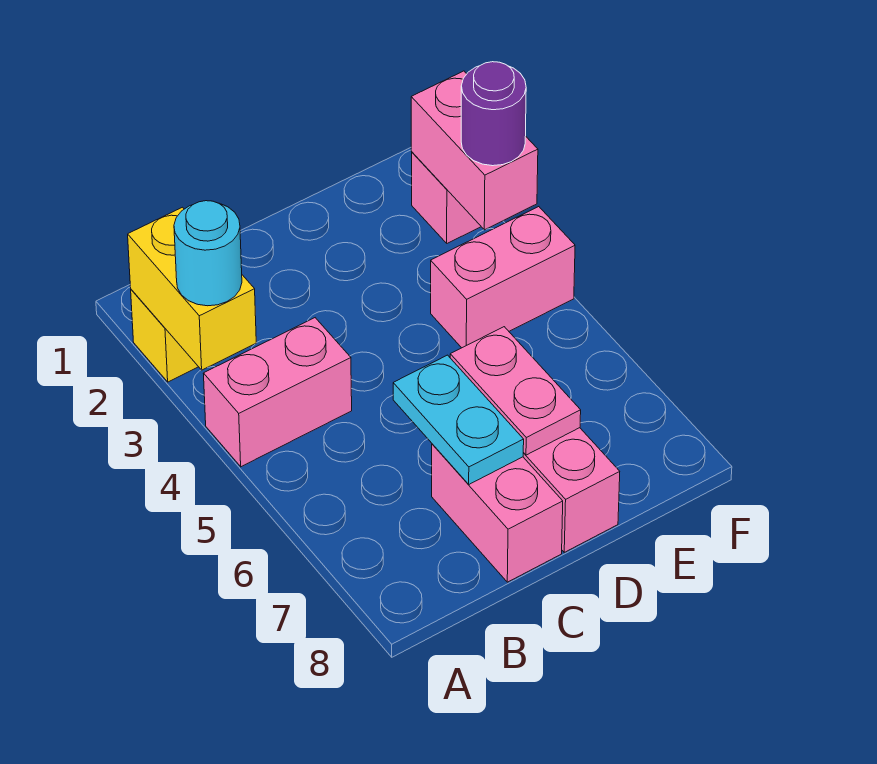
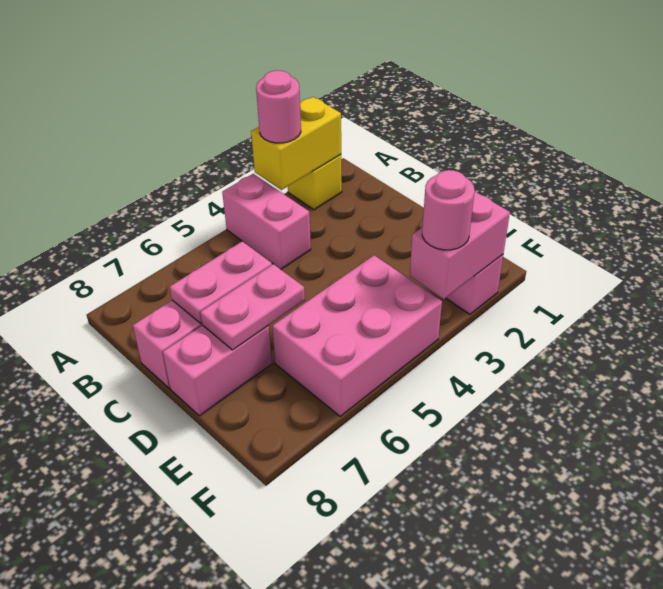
cyan 1x1 round brick [174,201,242,306] -> pink 1x1 round brick [256,70,301,143]
cyan 1x2 plate [393,355,524,484] -> pink 1x2 plate [170,241,272,323]
pink 1x2 brick [431,207,575,348] -> pink 2x3 brick [272,255,442,416]
purple 1x1 round brick [461,62,526,166] -> pink 1x1 round brick [422,170,475,250]

